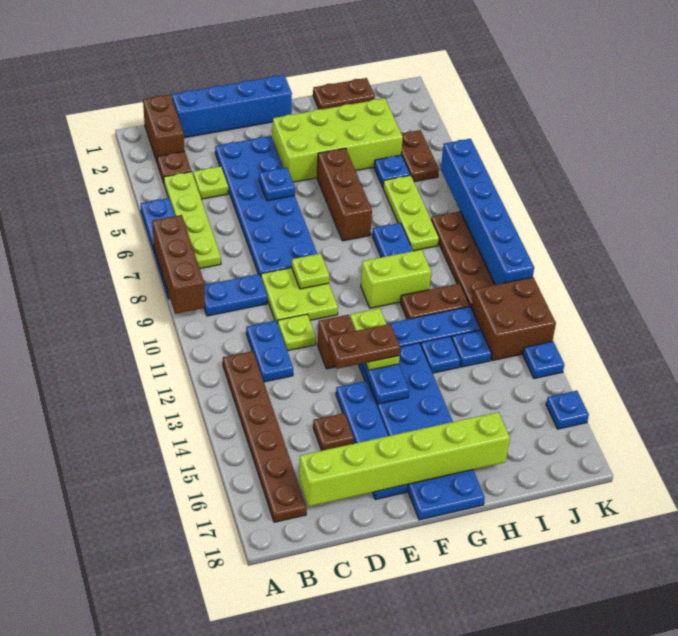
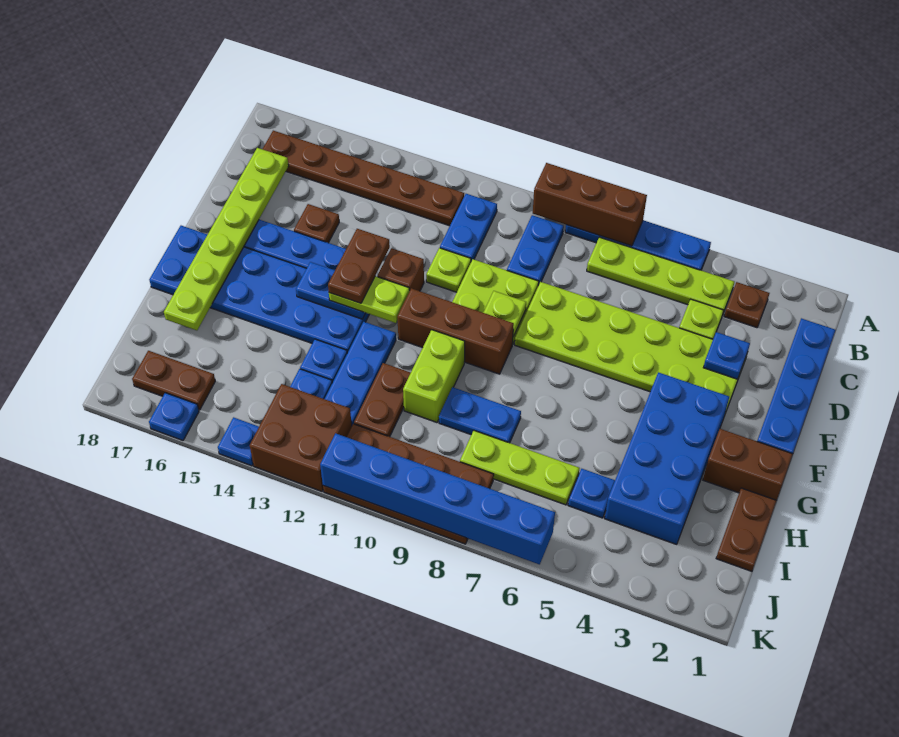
brown 1x2 brick [143,95,185,161] -> brown 1x2 brick moved to [703,429,793,500]
blue 1x2 plate [246,321,293,382] -> blue 1x2 plate turned to [440,194,497,261]
lime 1x6 brick [299,412,510,507] -> lime 1x6 plate [164,148,289,330]
blue 2x6 plate [215,136,317,276] -> lime 2x6 plate [515,282,747,414]
blue 1x1 plate [259,168,295,201] -> blue 1x1 plate moved to [703,332,750,379]
lime 2x4 brick [273,98,403,182] -> blue 2x4 brick [605,372,729,544]
brown 1x3 brick [317,148,372,241] -> brown 1x3 brick moved to [397,288,514,374]
brown 1x2 plate [401,130,439,182] -> brown 1x2 plate moved to [132,351,215,410]

